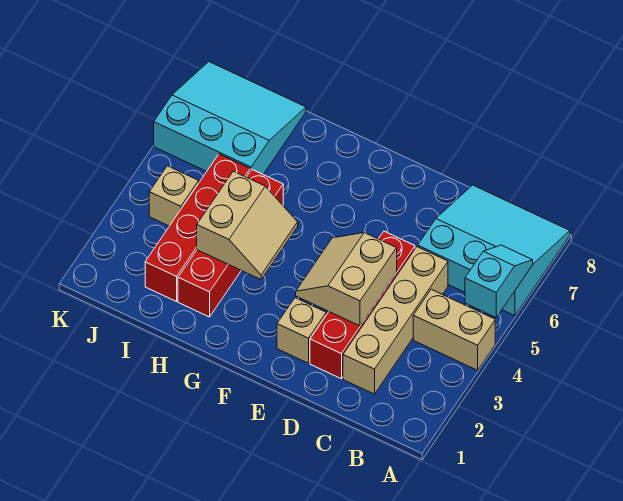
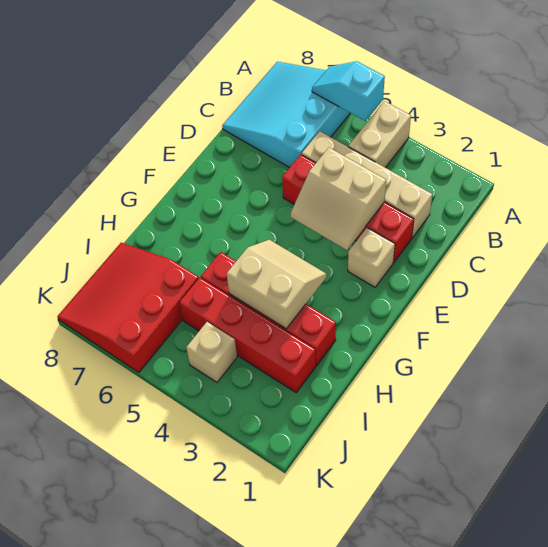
cyan 3x3 slope [154,62,306,174] -> red 3x3 slope [57,243,199,372]

